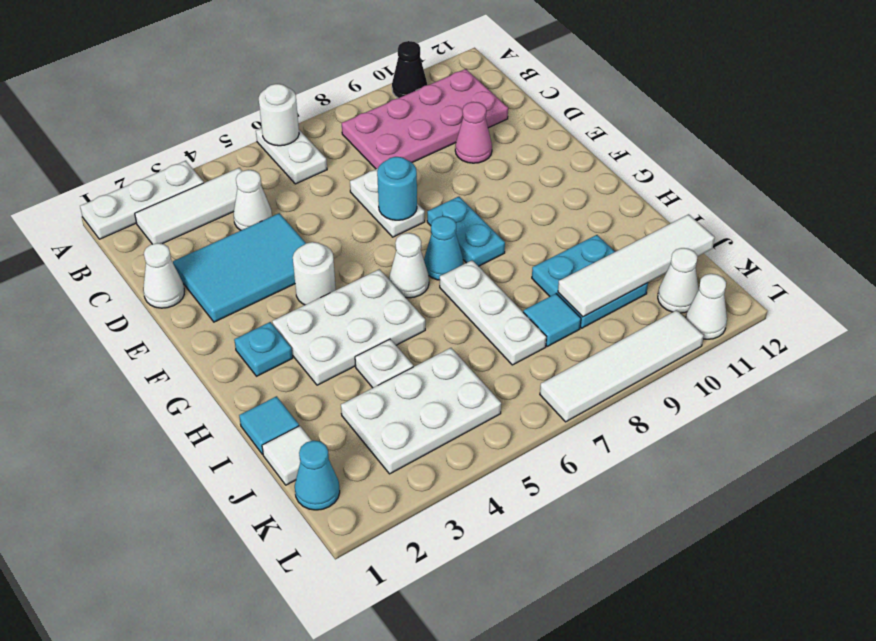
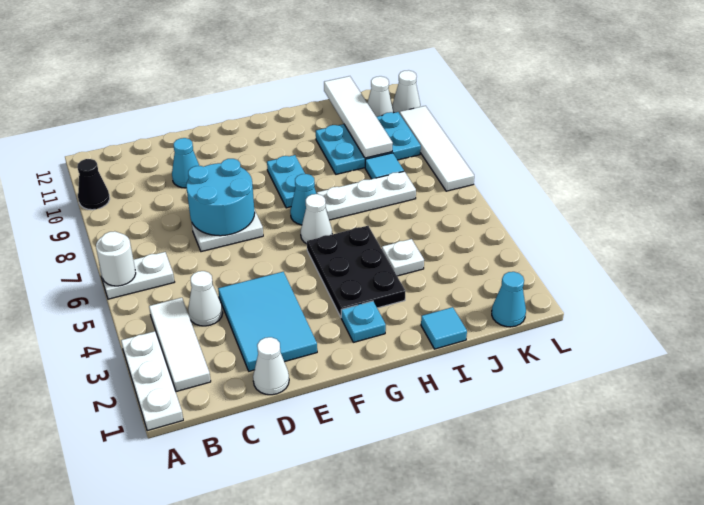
pink 2x4 plate [342,69,508,169] -> none
pink 1x1 cone [455,102,492,163] -> cyan 1x1 cone [172,138,199,188]
cyan 1x1 round brick [377,157,417,220] -> cyan 2x2 round brick [186,159,255,236]
white 1x1 round brick [293,242,336,305] -> none
cyan 1x2 plate [427,197,505,266] -> cyan 1x2 plate turned to [267,155,305,208]
white 2x3 plate [272,269,425,385] -> black 2x3 plate [307,226,405,317]
cyan 2x2 plate [532,235,648,328] -> cyan 2x3 plate [316,112,421,174]
white 1x1 tile [262,426,312,485] -> none
white 2x3 plate [341,348,501,474] -> none

